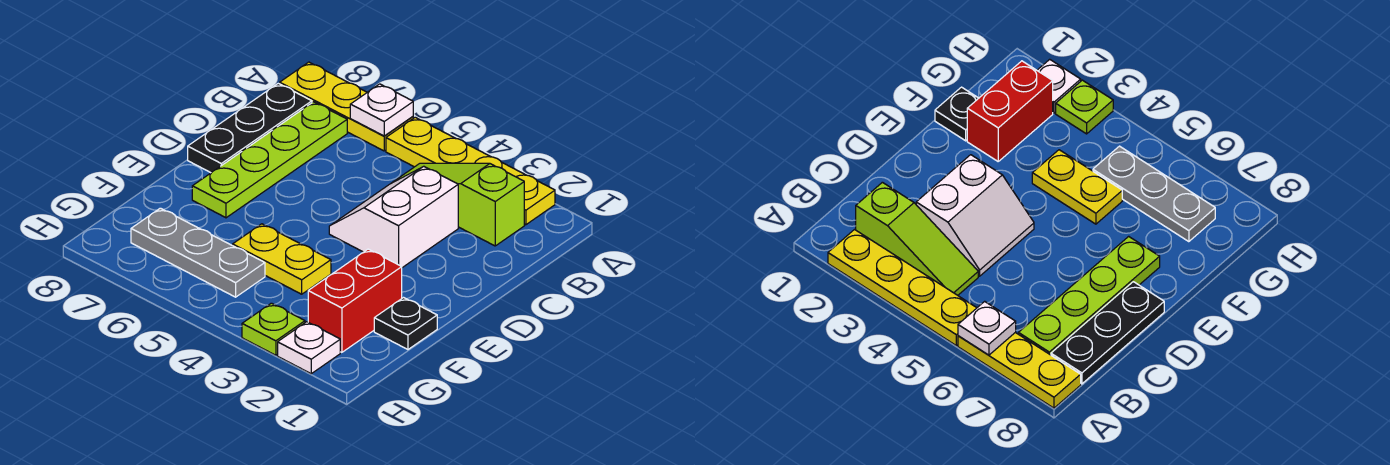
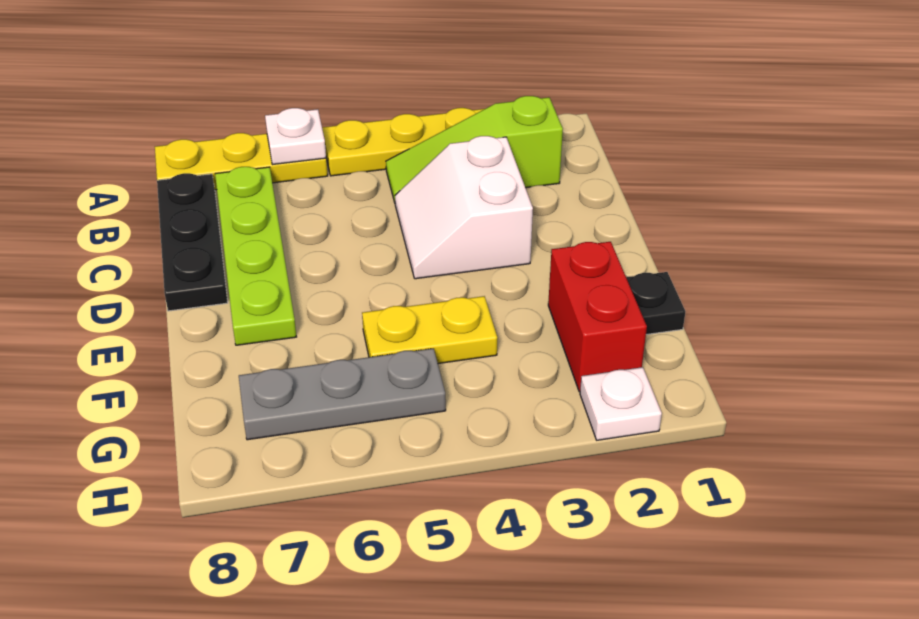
lime 1x1 plate [242,303,305,355] -> none

